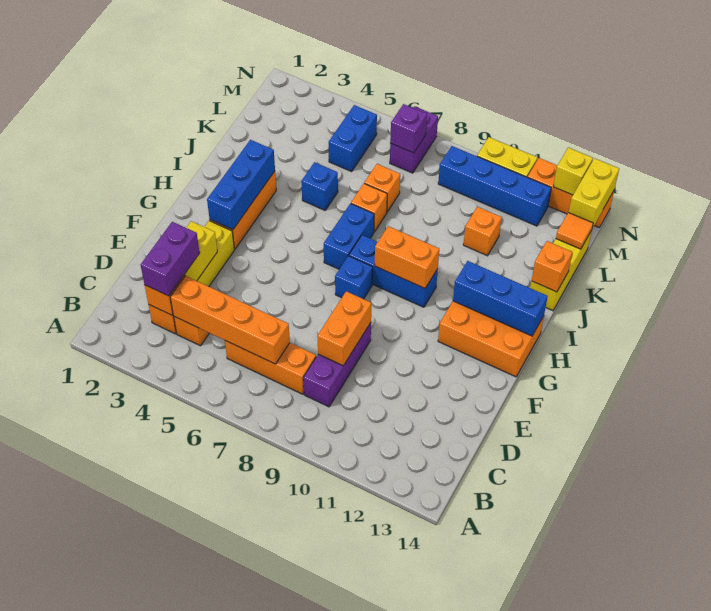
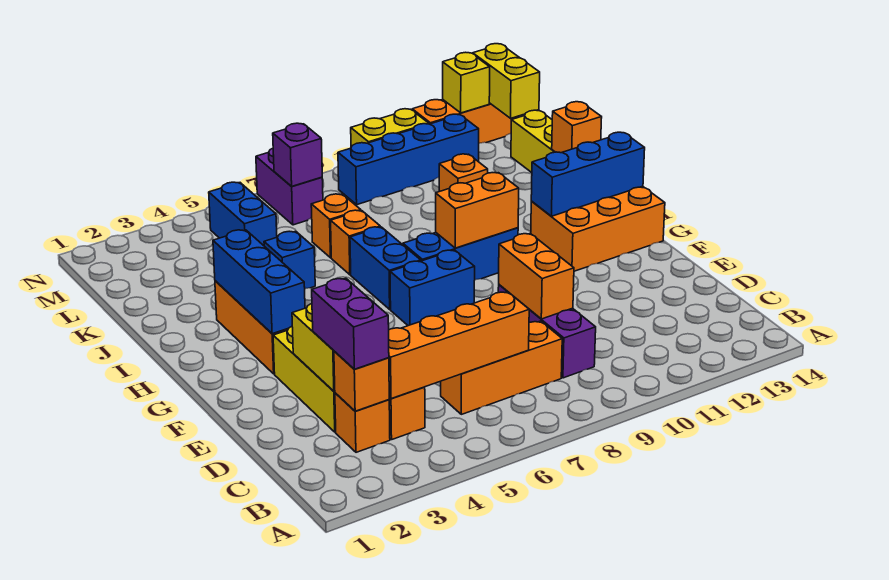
blue 1x1 brick [335,256,373,299] -> blue 1x2 brick [390,250,475,326]
orange 1x1 tile [556,213,593,249] -> none

